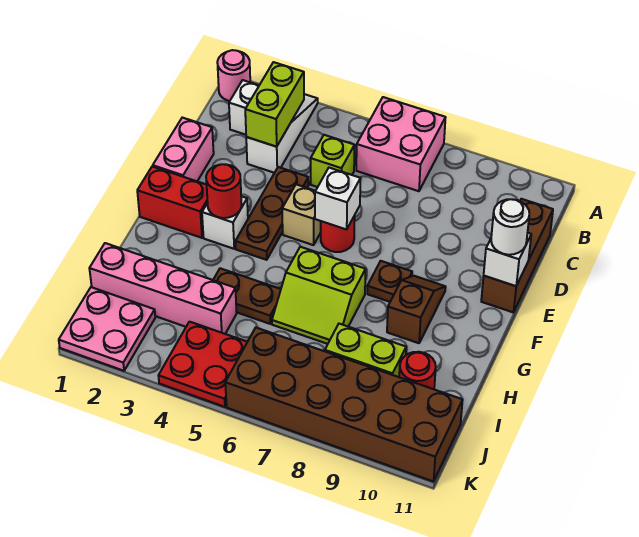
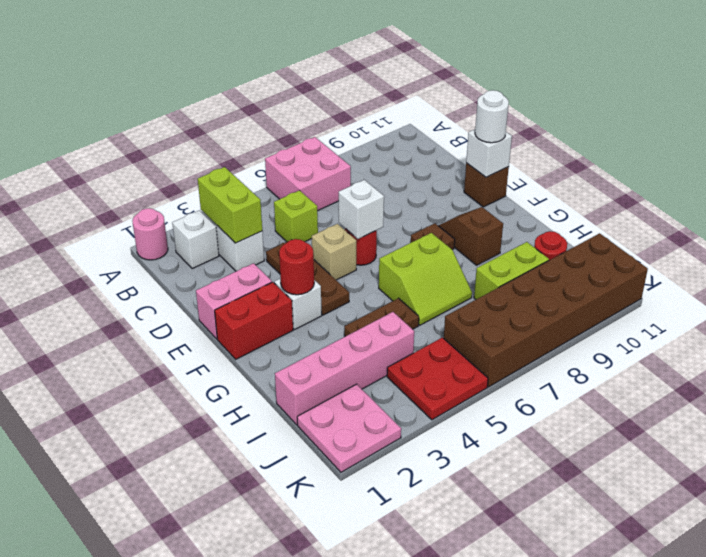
brown 1x3 brick [481,199,553,312] -> brown 1x1 brick [464,163,509,207]
pink 1x2 brick [153,118,214,181] -> pink 1x2 brick turned to [196,263,272,339]

